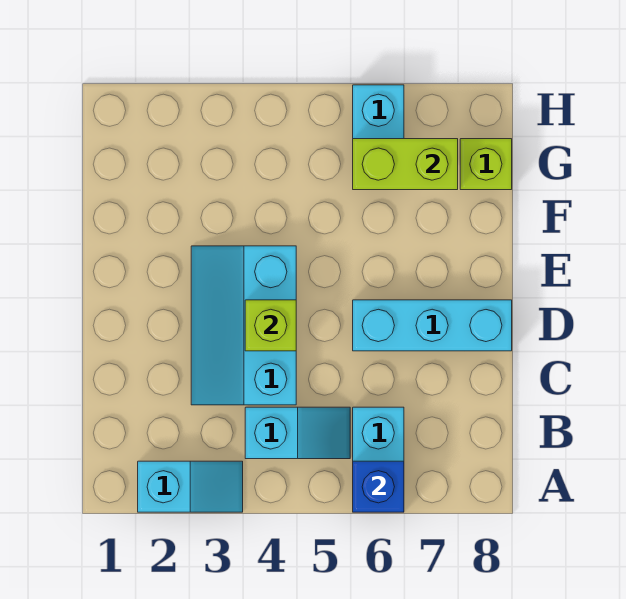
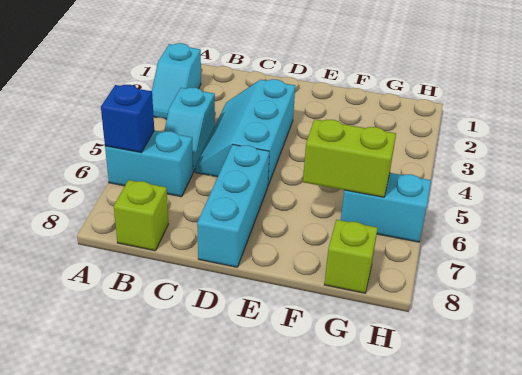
cyan 2x3 slope [191,246,296,405] -> cyan 2x3 slope turned to [195,79,295,185]
lime 1x1 brick [245,300,296,351] -> lime 1x1 brick moved to [114,180,168,251]
lime 1x2 brick [353,139,458,190] -> lime 1x2 brick turned to [303,119,396,197]

